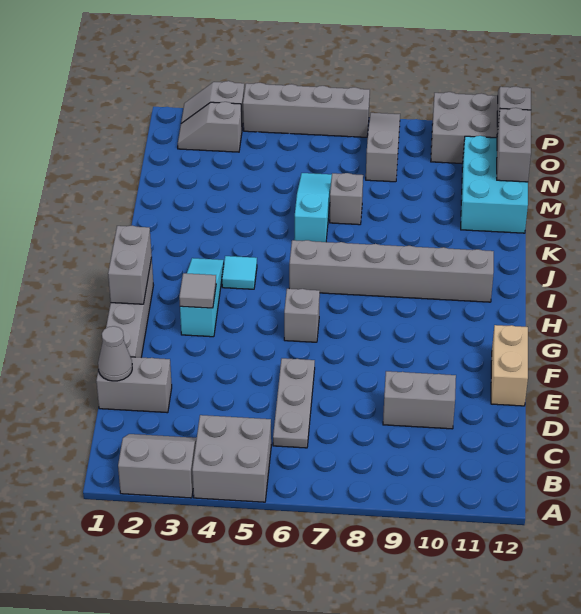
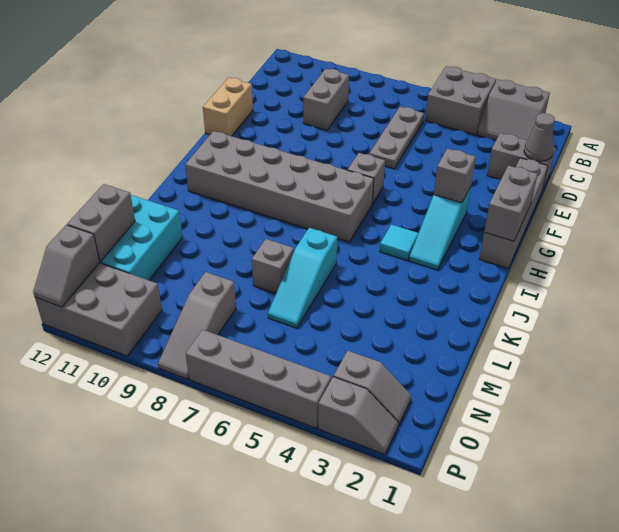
grey 1x2 brick [383,371,456,429] -> grey 1x2 brick turned to [303,69,349,130]
grey 1x1 tile [179,273,216,308] -> grey 1x1 brick [434,148,476,203]
grey 1x6 brick [289,240,494,302] -> grey 2x6 brick [185,131,374,242]

